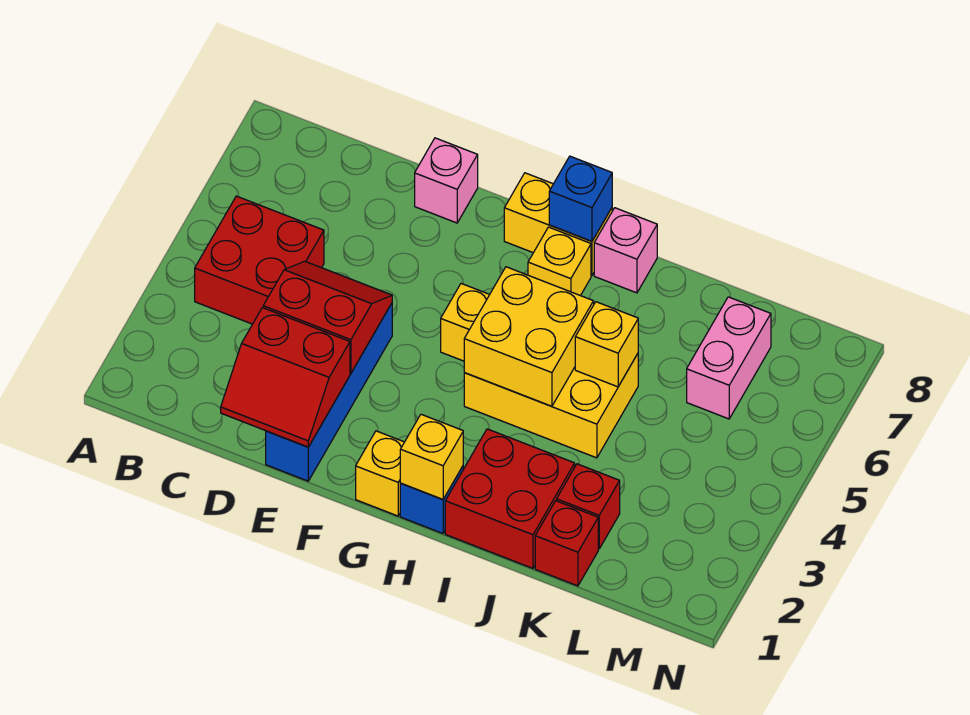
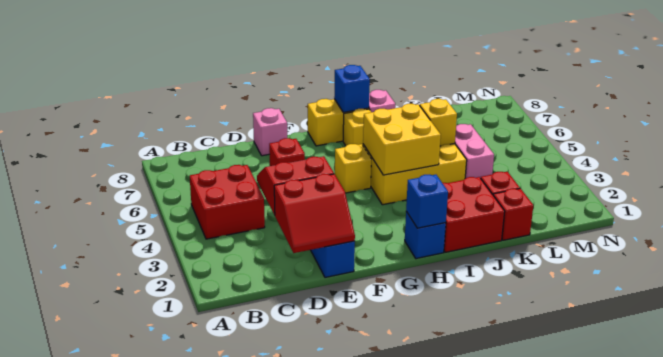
none -> red 1x1 brick [269,138,305,166]
yellow 1x1 brick [356,431,404,516] -> none
yellow 1x1 brick [400,414,463,499] -> blue 1x1 brick [406,175,448,228]
pink 1x2 brick [687,297,771,419] -> pink 1x2 brick moved to [455,124,494,178]

